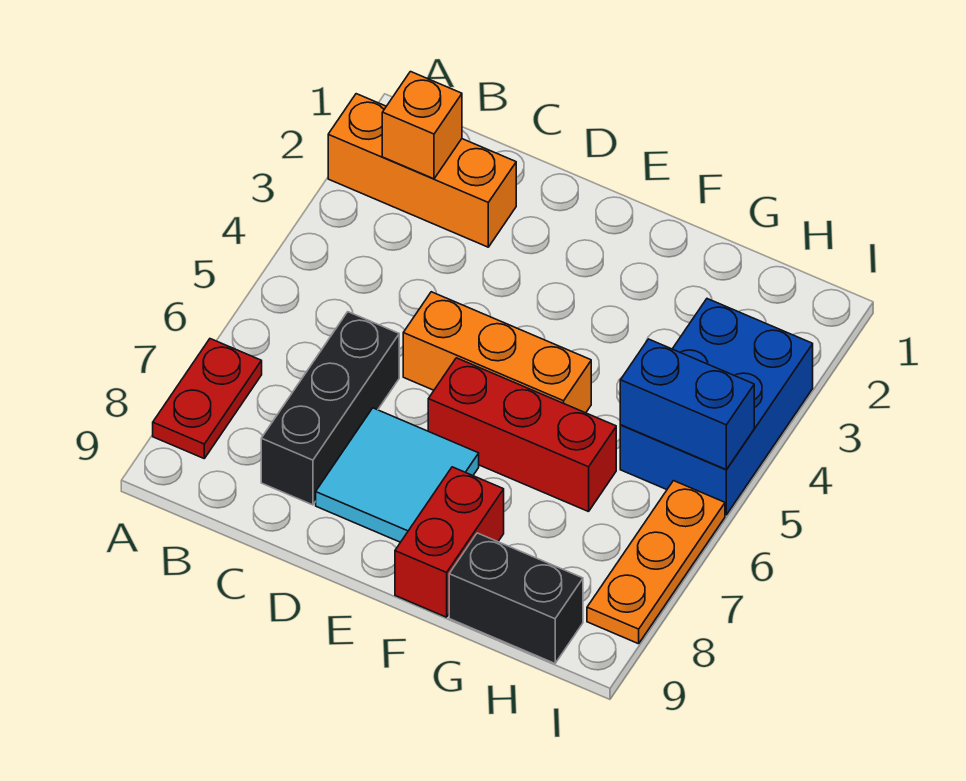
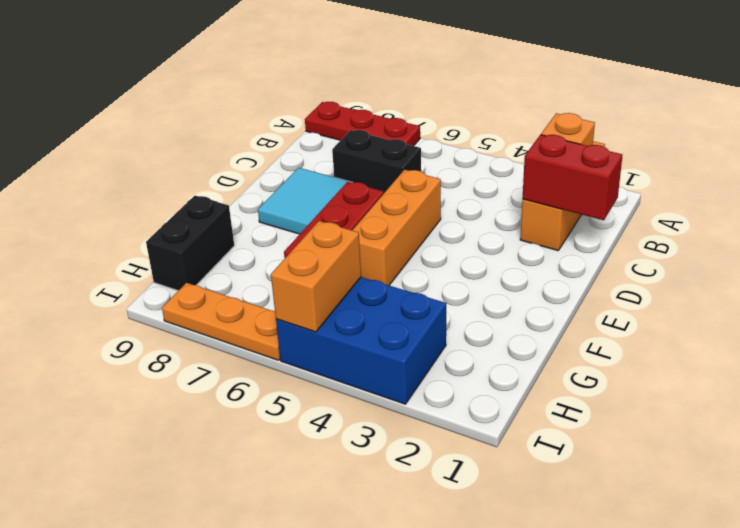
red 1x2 plate [153,339,262,458] -> red 1x3 plate [305,102,420,146]
black 1x3 brick [261,312,399,505] -> black 1x2 brick [332,130,421,193]
red 1x2 brick [395,467,504,617] -> red 1x2 brick moved to [522,135,623,220]
blue 1x2 brick [620,339,754,470] -> orange 1x2 brick [271,221,361,332]

